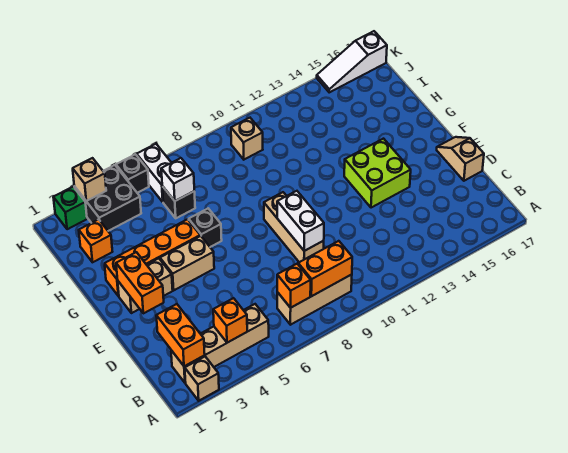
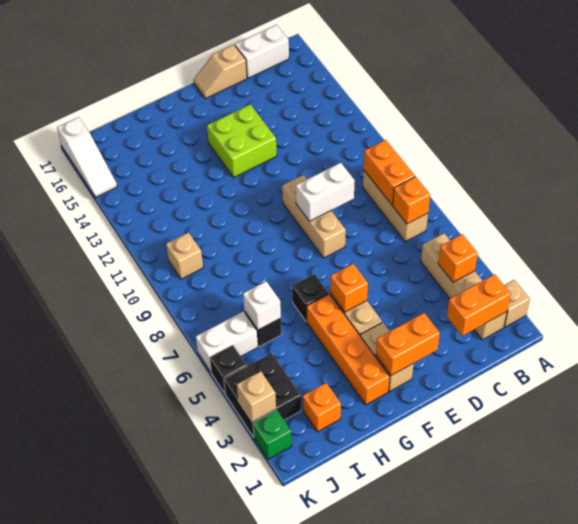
none -> white 1x2 brick [235,25,289,78]
tan 1x3 brick [264,192,324,262] -> tan 1x3 brick turned to [282,175,346,258]
none -> orange 1x1 brick [330,264,368,312]

